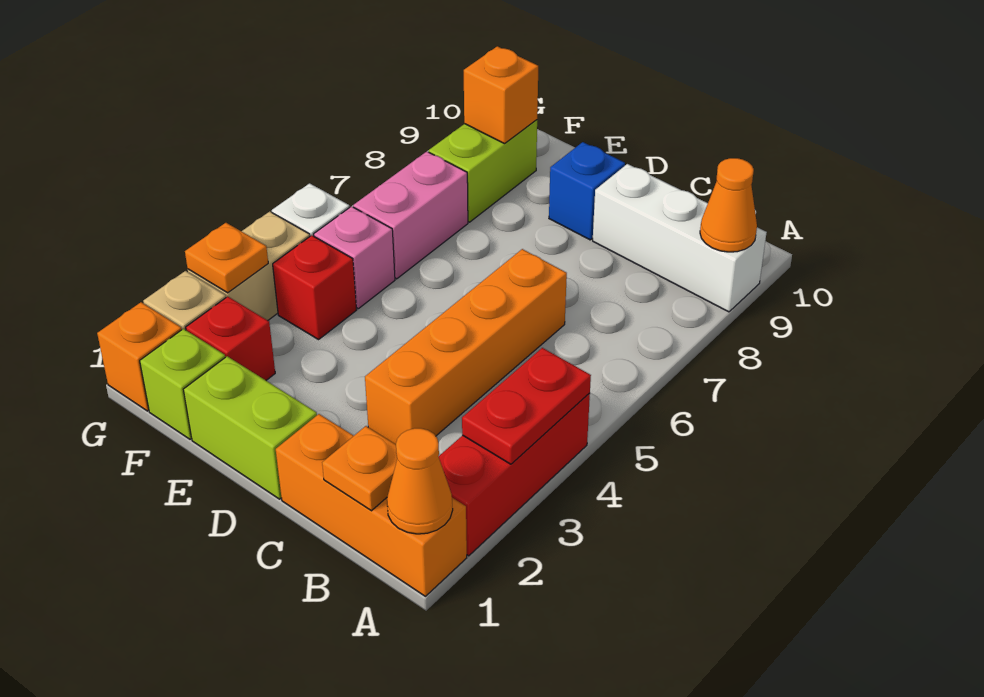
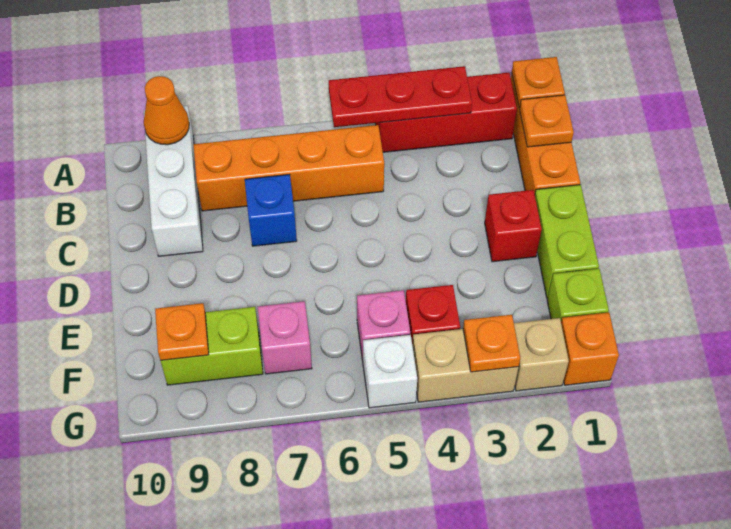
orange 1x1 cone [387,428,453,534] -> orange 1x1 plate [512,57,565,108]
red 1x2 plate [462,348,591,464] -> red 1x3 plate [329,66,472,127]
orange 1x4 brick [365,249,567,444] -> orange 1x4 brick moved to [194,125,384,211]
blue 1x1 brick [549,142,625,240] -> blue 1x1 brick moved to [245,174,297,246]
red 1x1 brick [186,297,275,380] -> red 1x1 brick moved to [485,190,542,262]
pink 1x2 brick [353,152,468,279] -> pink 1x1 brick [258,301,312,374]
orange 1x1 brick [464,46,538,144] -> orange 1x1 plate [155,303,209,360]

